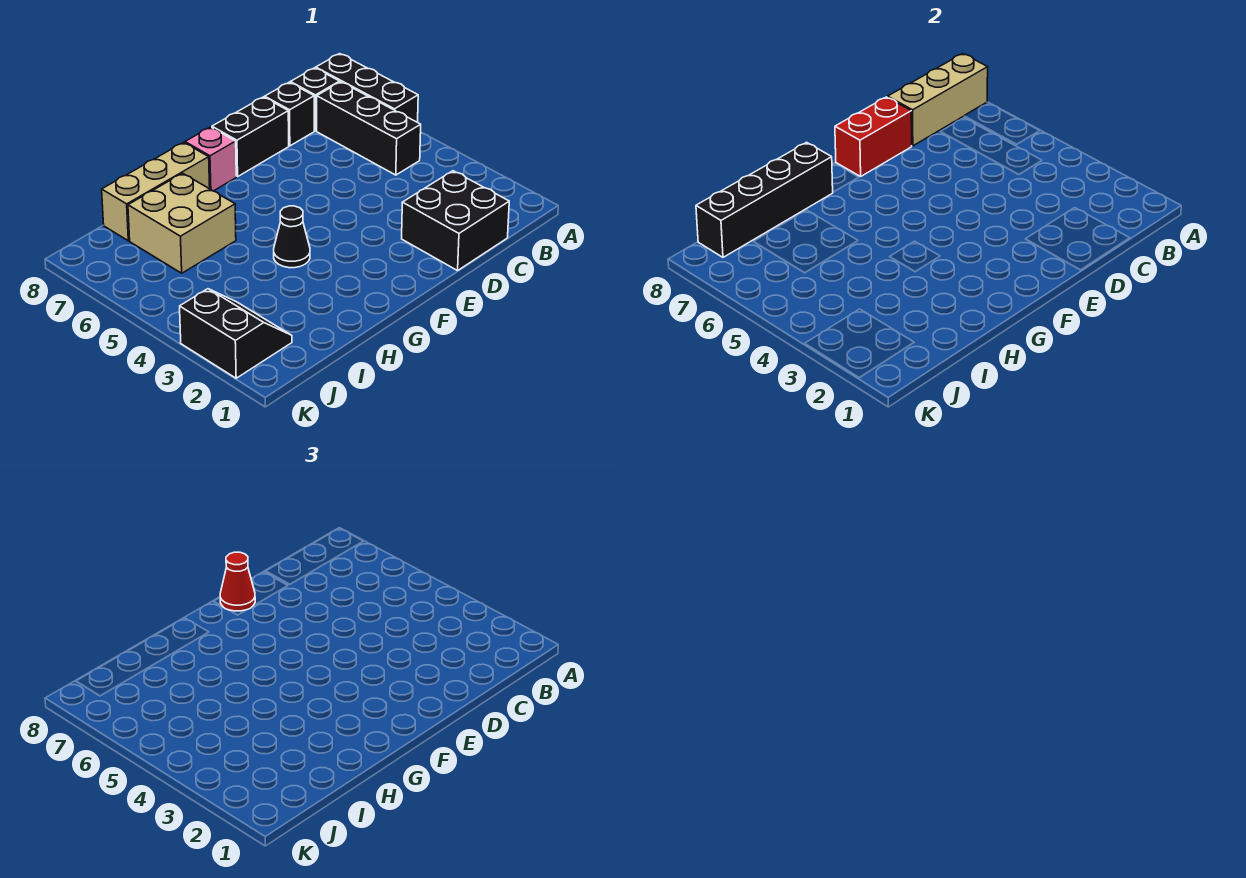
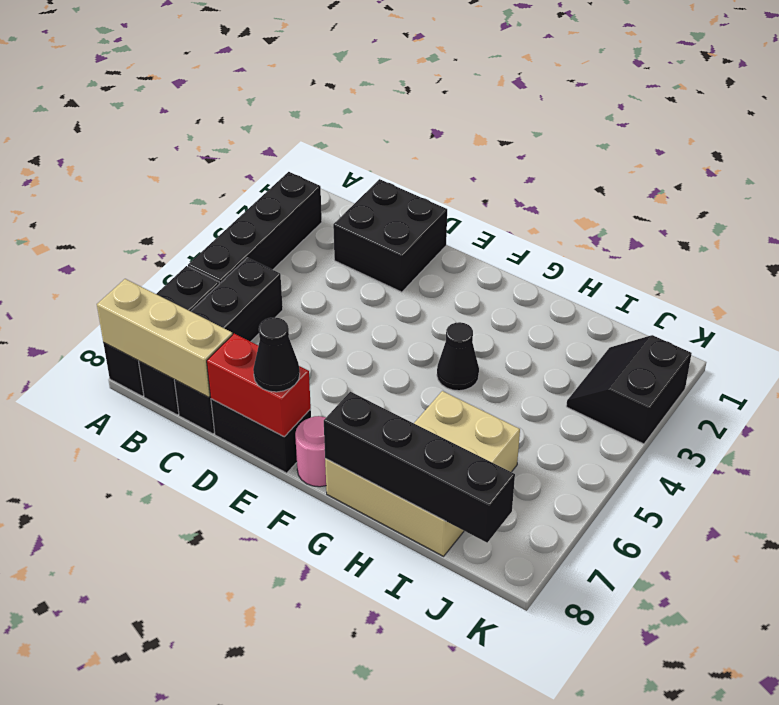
none -> black 1x4 brick [188,172,322,284]
red 1x1 cone [220,552,255,611] -> black 1x1 cone [253,317,300,392]
pink 1x1 brick [185,127,236,191] -> pink 1x1 round brick [295,416,326,487]

